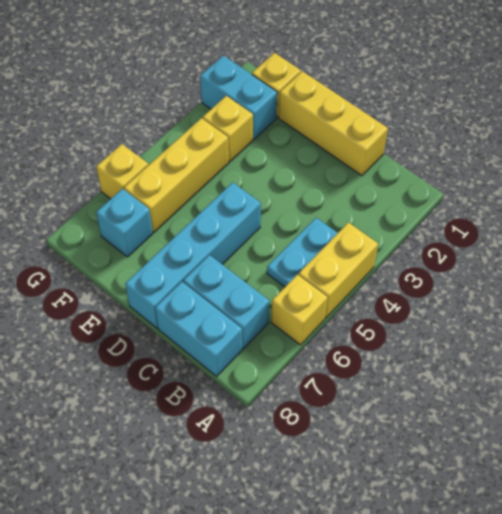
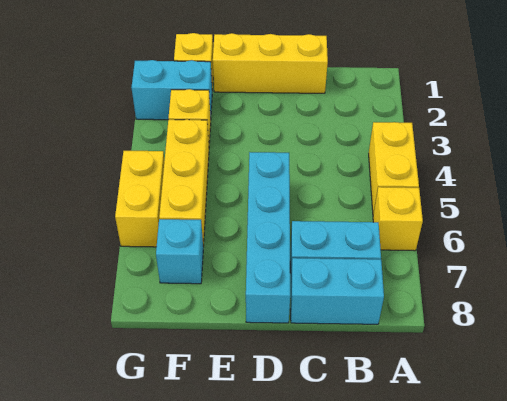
cyan 1x2 plate [267,218,337,287] -> none
yellow 1x1 brick [96,144,148,199] -> yellow 1x2 brick [115,151,164,247]

